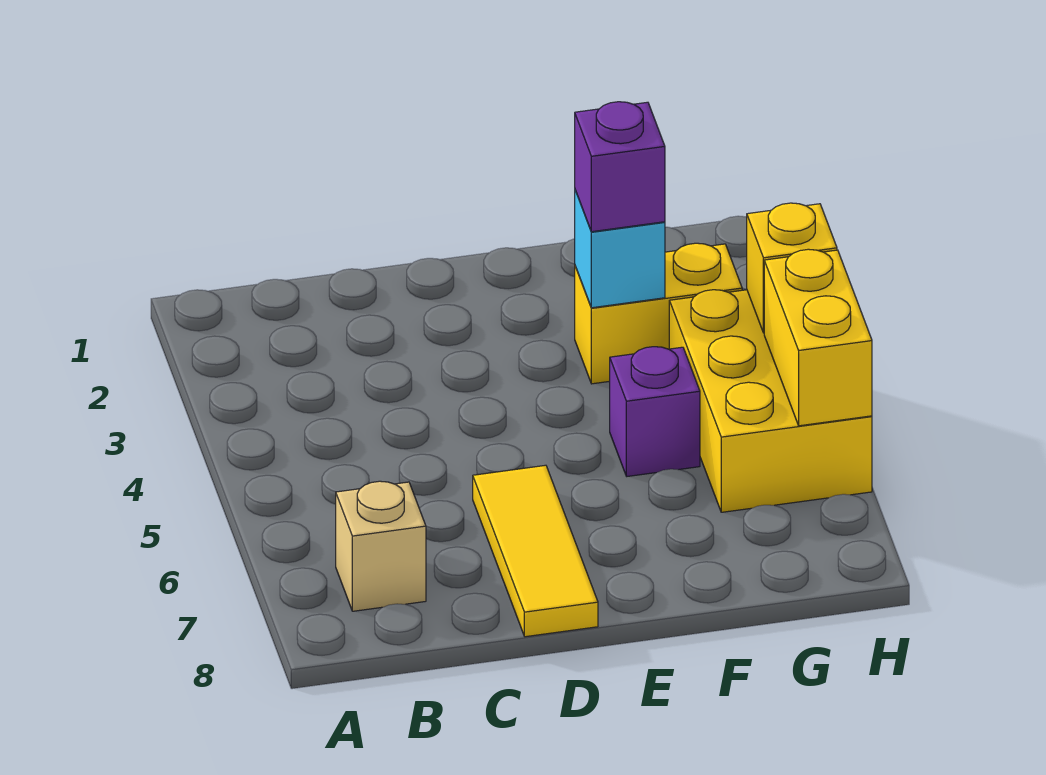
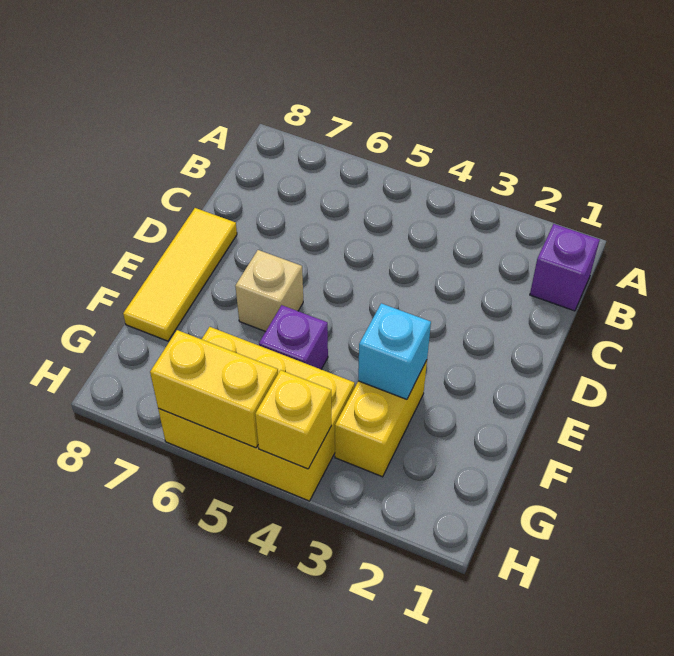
tan 1x1 brick [336,481,426,611] -> tan 1x1 brick moved to [235,250,303,332]
yellow 1x3 tile [473,465,598,637] -> yellow 1x3 tile turned to [123,208,237,341]
purple 1x1 brick [575,102,665,232] -> purple 1x1 brick moved to [530,224,600,311]

